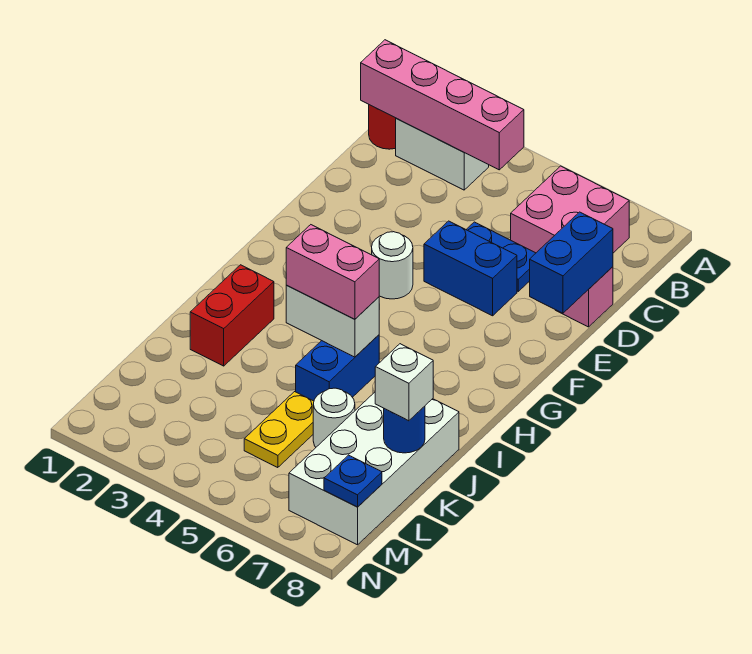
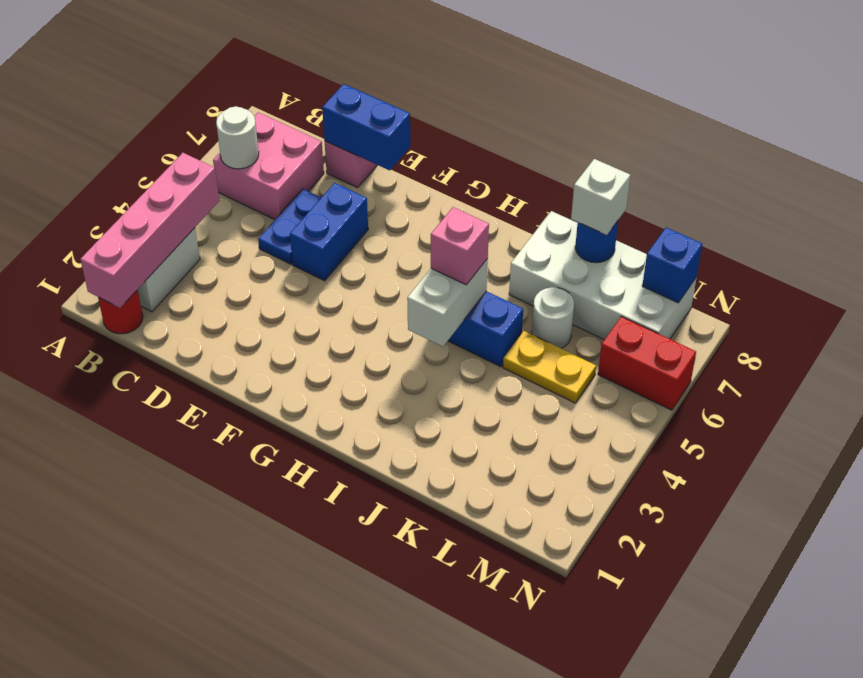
white 1x1 round brick [372,232,413,299] -> white 1x1 round brick moved to [216,106,259,169]
red 1x2 brick [190,265,274,366] -> red 1x2 brick moved to [598,317,696,410]
pink 1x2 brick [286,225,379,319] -> pink 1x1 brick [431,207,489,285]
blue 1x1 plate [324,455,382,507] -> blue 1x1 brick [642,227,702,303]

